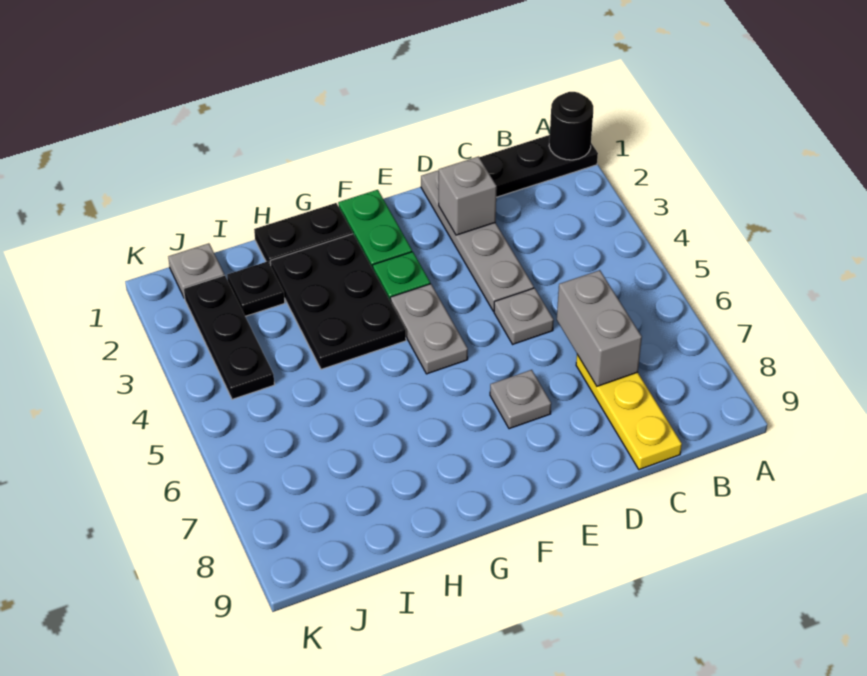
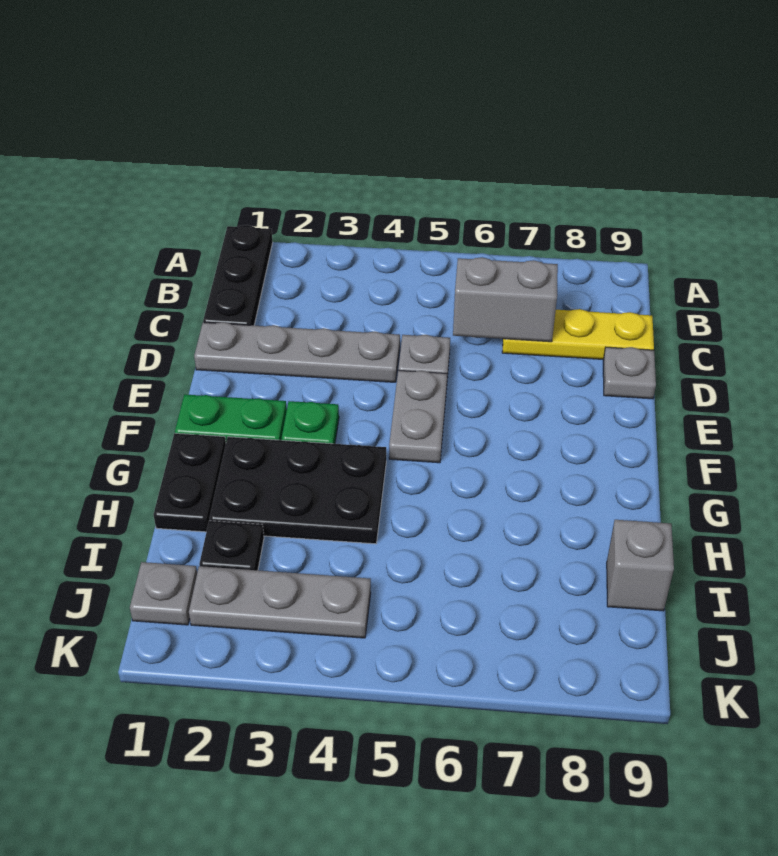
black 1x1 round brick [549,92,593,160] -> none
grey 1x1 brick [439,157,497,235] -> grey 1x1 brick moved to [607,520,674,611]
grey 1x1 plate [490,370,551,429] -> grey 1x1 plate moved to [603,347,656,399]
grey 1x2 plate [390,284,468,374] -> grey 1x2 plate turned to [389,370,447,463]
black 1x3 plate [184,275,274,399] -> grey 1x3 plate [189,566,371,638]

